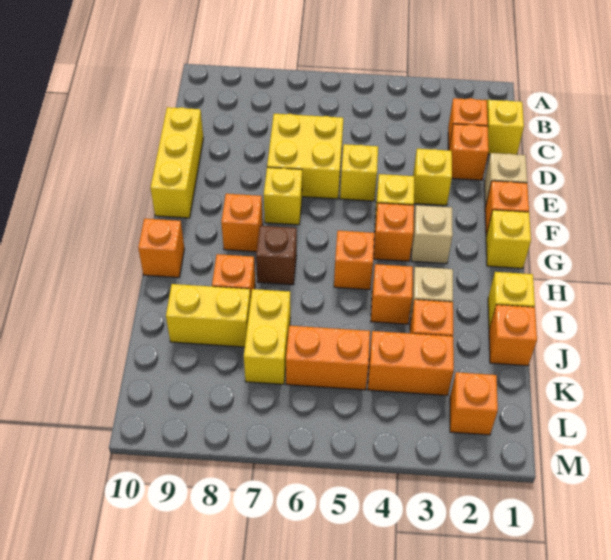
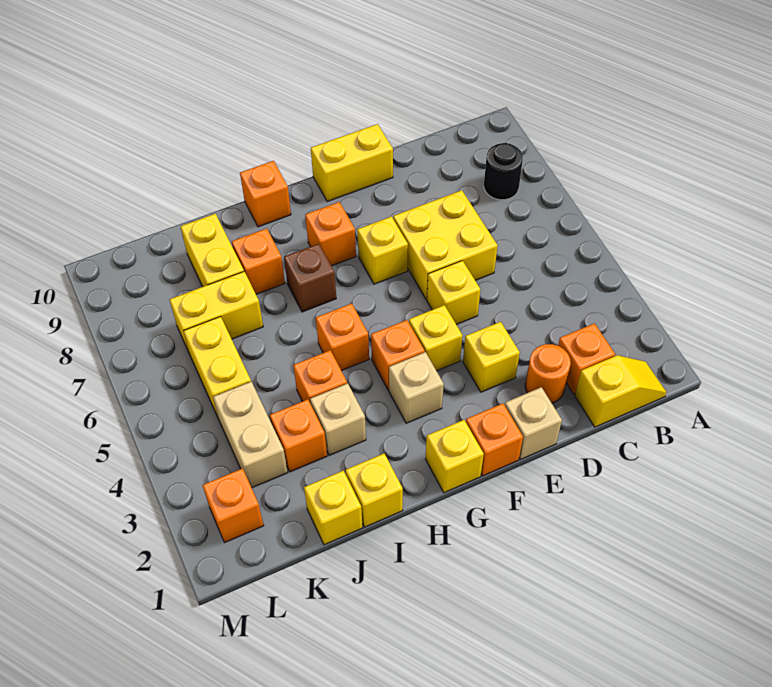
none -> black 1x1 round brick [484,143,523,200]
orange 1x1 brick [449,124,489,180] -> orange 1x1 round brick [525,344,571,403]
yellow 1x3 brick [151,107,203,218] -> yellow 1x2 brick [311,124,393,202]
orange 1x1 brick [489,305,537,366] -> yellow 1x1 brick [304,471,363,545]
orange 1x2 brick [368,331,454,395] -> tan 1x2 brick [213,382,288,488]
orange 1x2 brick [286,326,370,390] -> yellow 1x2 brick [184,317,251,419]

